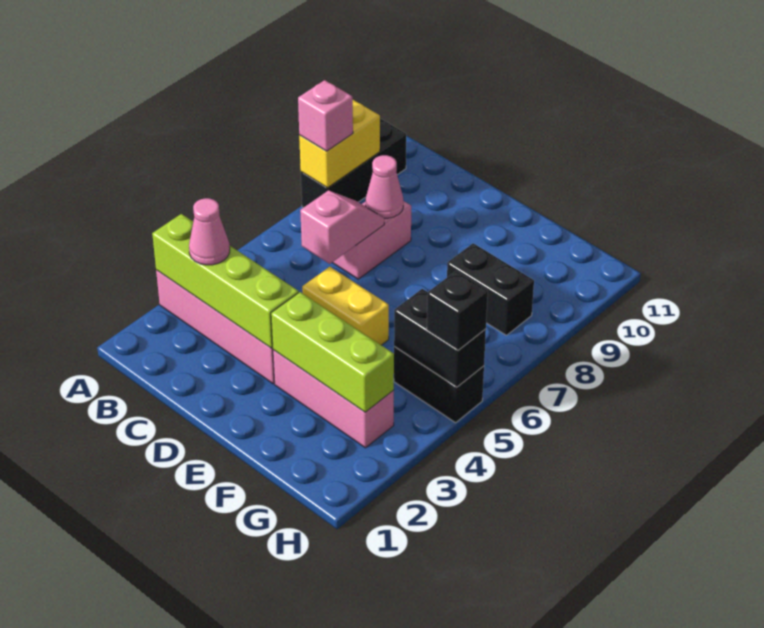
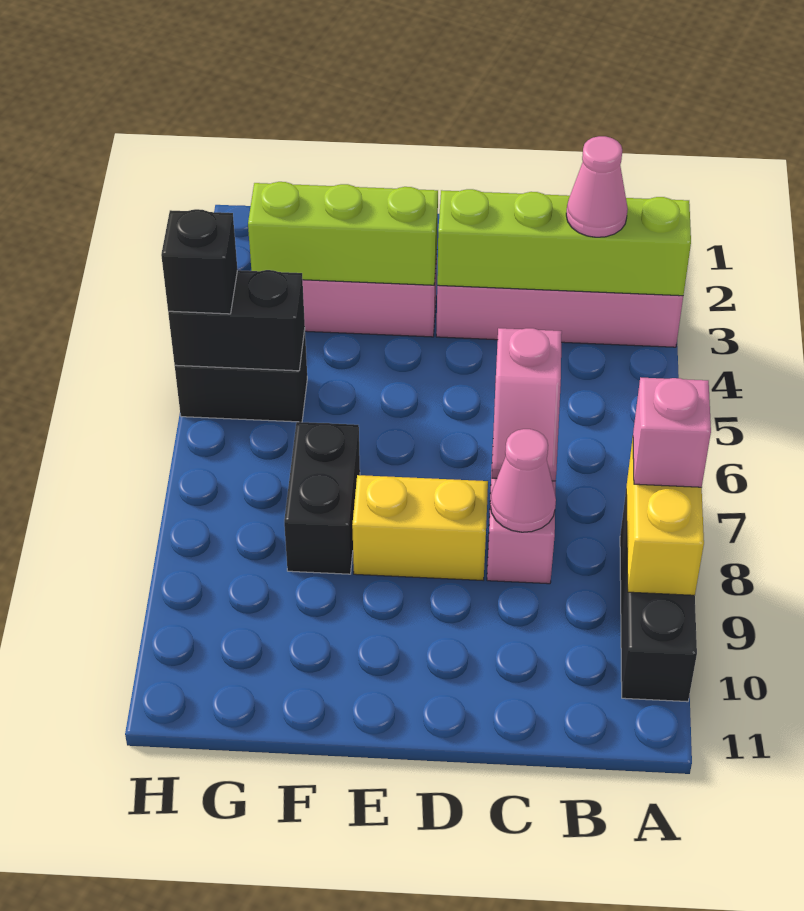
yellow 1x2 brick [302,267,389,345] -> yellow 1x2 brick moved to [352,475,488,580]
black 1x2 brick [447,243,534,335] -> black 1x2 brick turned to [284,422,360,574]

